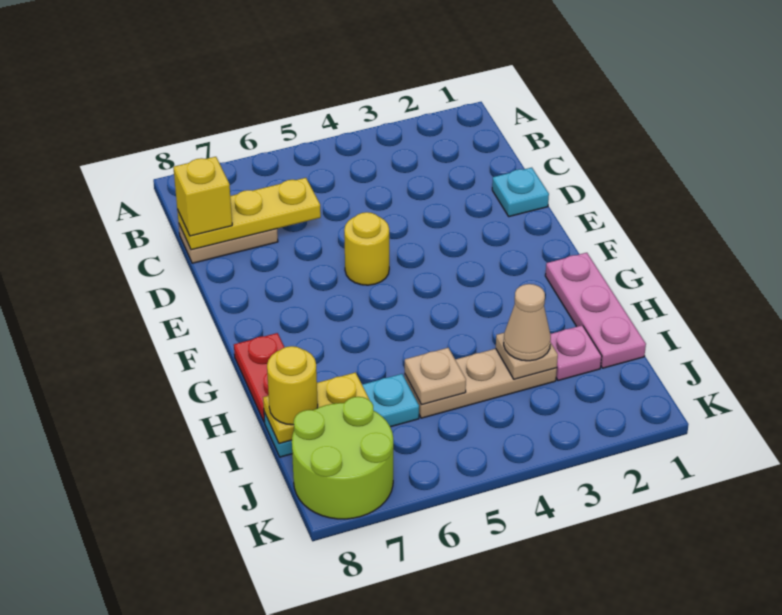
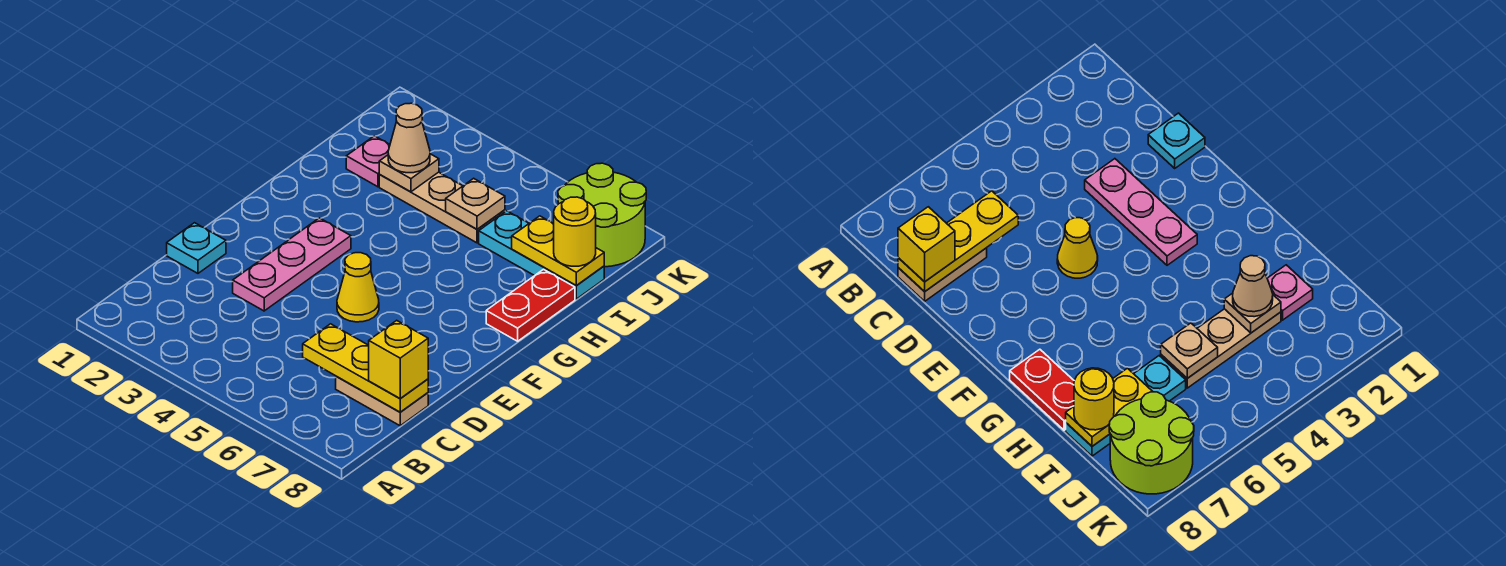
yellow 1x1 round brick [344,212,389,285] -> yellow 1x1 cone [337,253,379,322]
pink 1x3 plate [545,253,646,368] -> pink 1x3 plate moved to [233,218,351,311]

